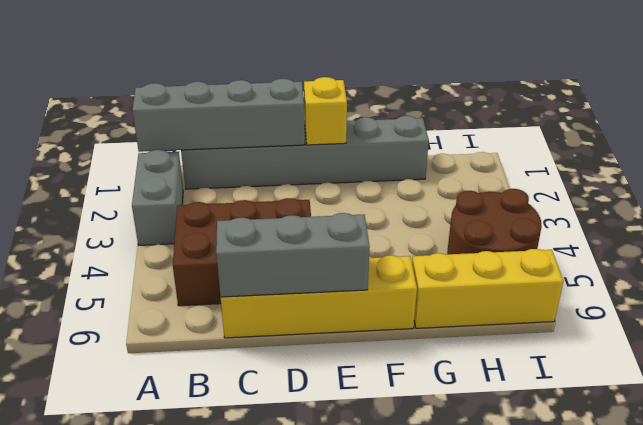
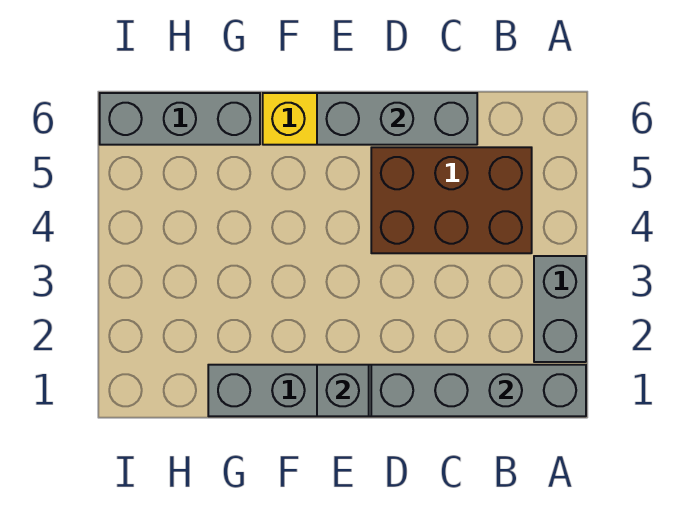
yellow 1x1 brick [304,77,347,145] -> grey 1x1 brick [317,365,369,416]
yellow 1x3 brick [412,249,563,328] -> grey 1x3 brick [100,93,260,145]
brown 2x2 round brick [447,189,542,254] -> none

